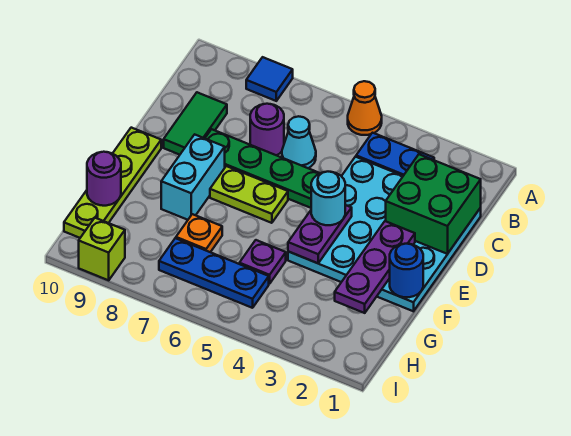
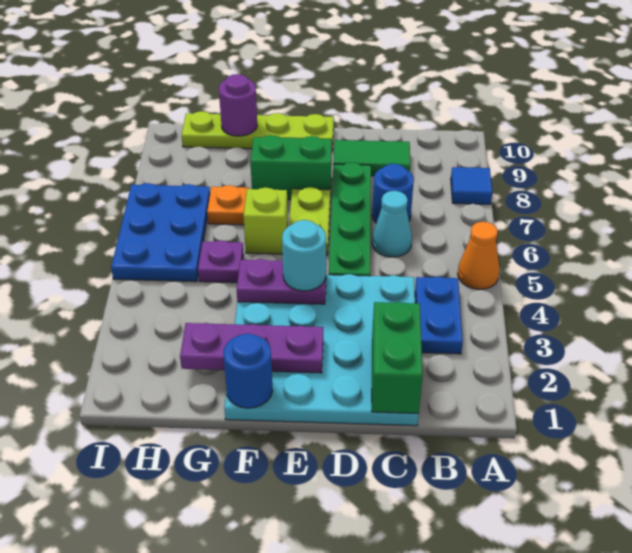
green 2x2 brick [386,154,481,254] -> green 1x2 brick [372,302,423,413]
purple 1x1 round brick [250,104,284,155] -> blue 1x1 round brick [372,164,414,223]
cyan 1x2 brick [161,134,225,220] -> green 1x2 brick [250,135,332,199]
blue 1x3 plate [159,238,269,308] -> blue 2x3 plate [111,183,210,282]
lime 1x1 brick [79,218,125,280] -> lime 1x1 brick moved to [243,188,288,254]

